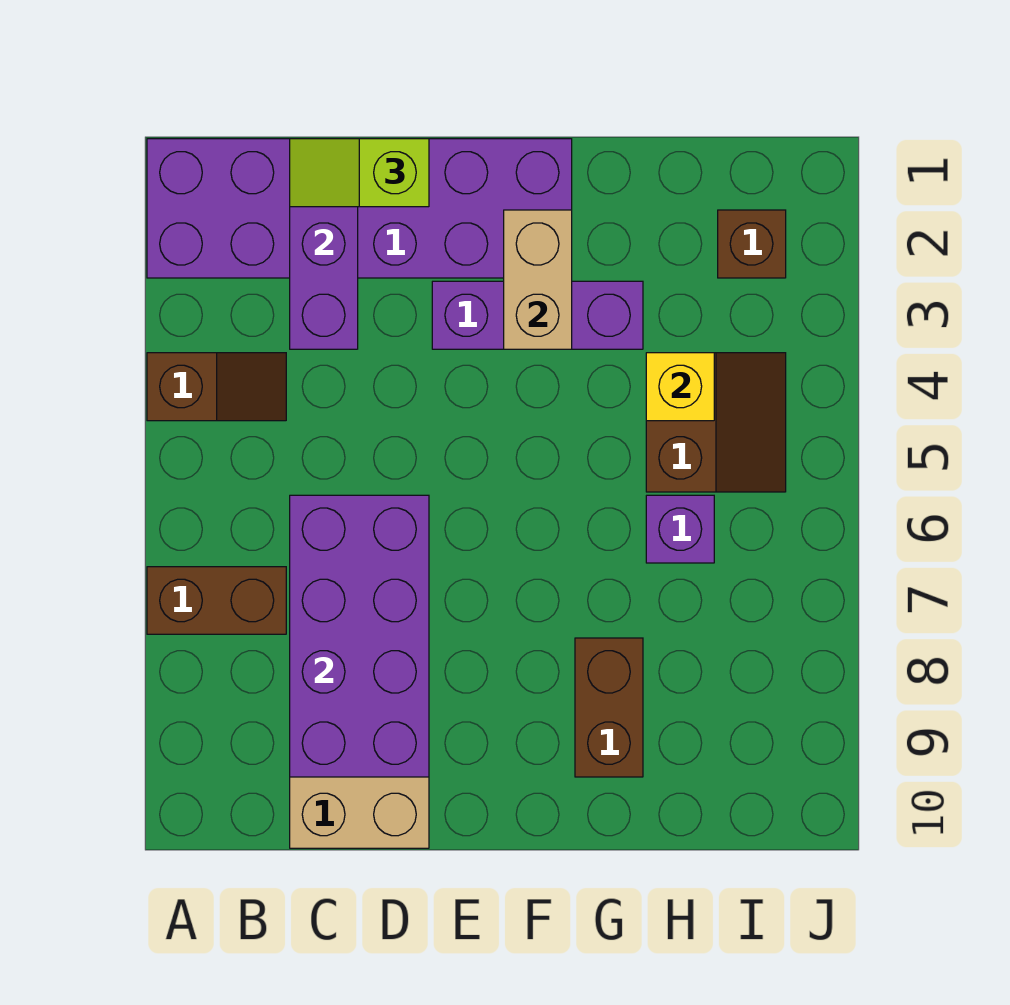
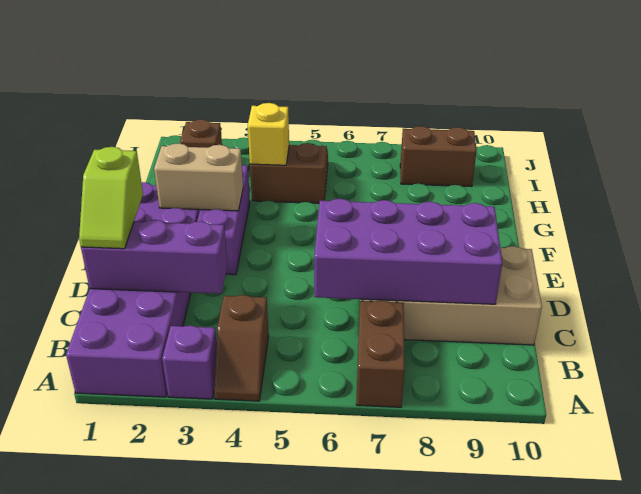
brown 1x2 slope [147,353,286,421] -> brown 1x2 slope turned to [214,295,269,401]
brown 1x2 brick [575,638,643,777] -> brown 1x2 brick moved to [400,126,477,186]
purple 1x1 brick [646,495,714,563] -> purple 1x1 brick moved to [162,325,217,399]

